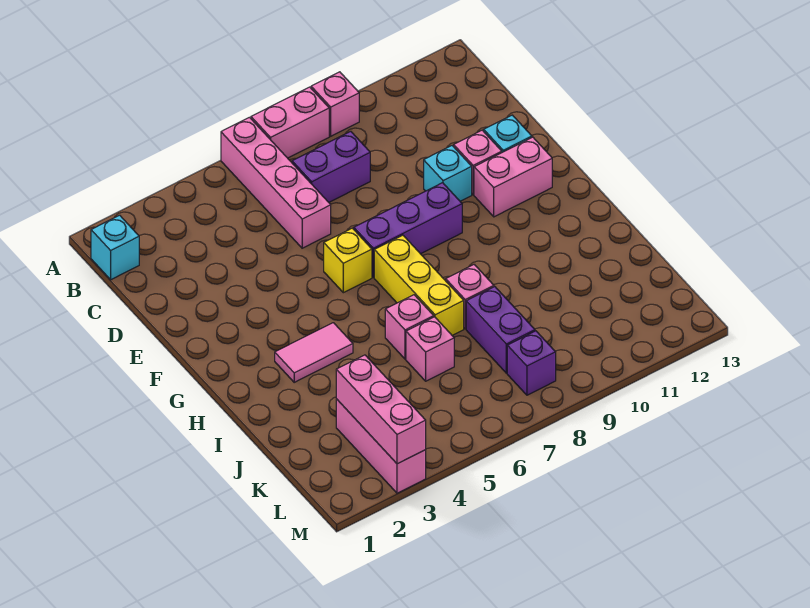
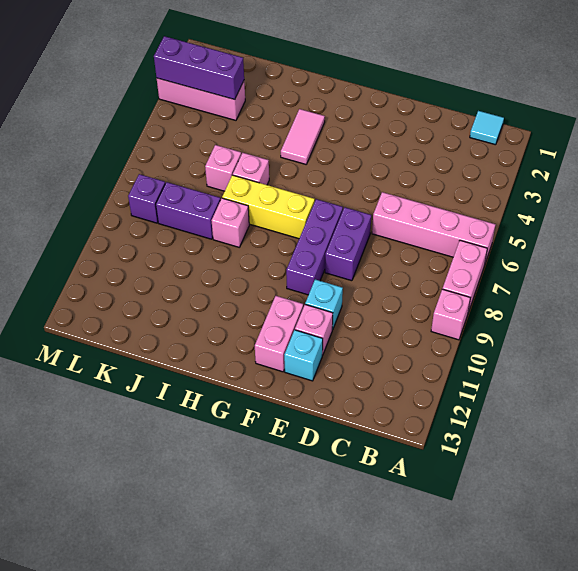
cyan 1x1 brick [91,215,139,280] -> cyan 1x1 tile [470,111,504,145]
purple 1x2 brick [292,131,370,202] -> purple 1x2 brick moved to [325,207,371,281]
yellow 1x1 brick [324,228,372,293] -> none
pink 1x3 brick [336,355,426,464] -> purple 1x3 brick [154,36,244,99]

